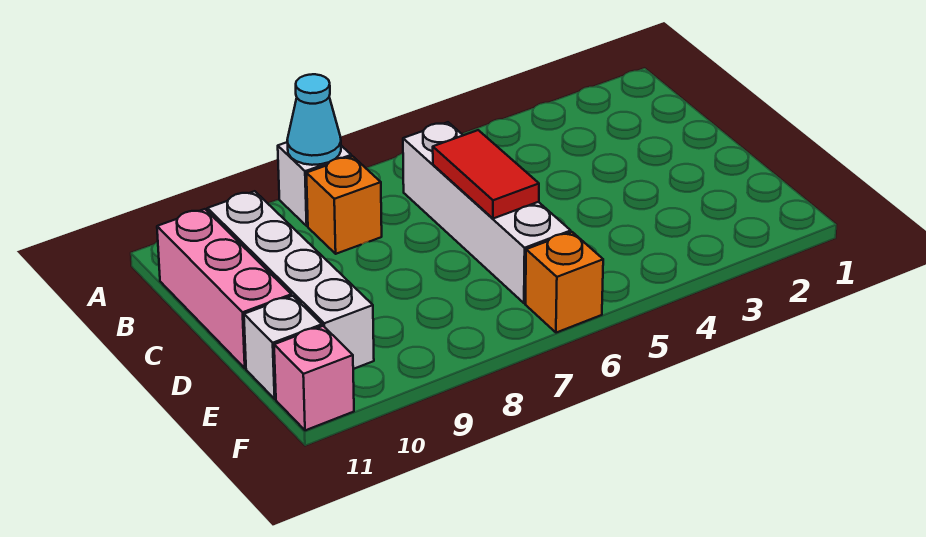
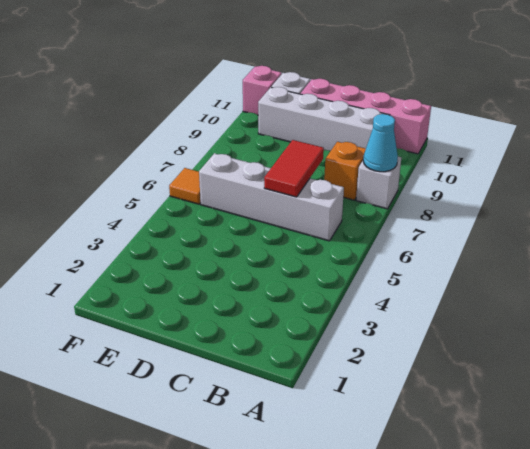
pink 1x3 brick [157,209,291,368] -> pink 1x4 brick [300,79,431,154]
red 1x2 tile [433,130,539,219] -> red 1x2 tile turned to [264,140,324,197]
orange 1x1 brick [525,232,603,333] -> orange 1x1 tile [169,168,201,204]

